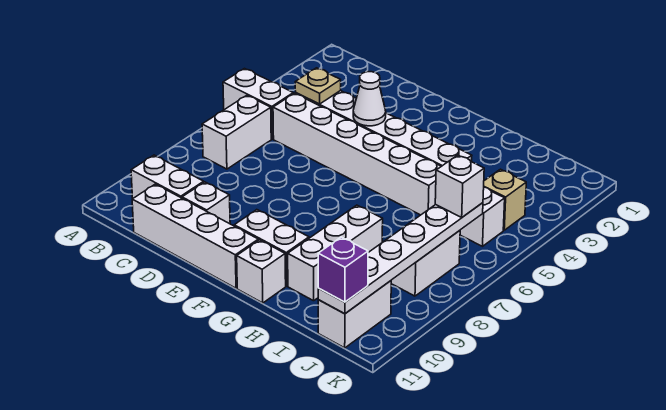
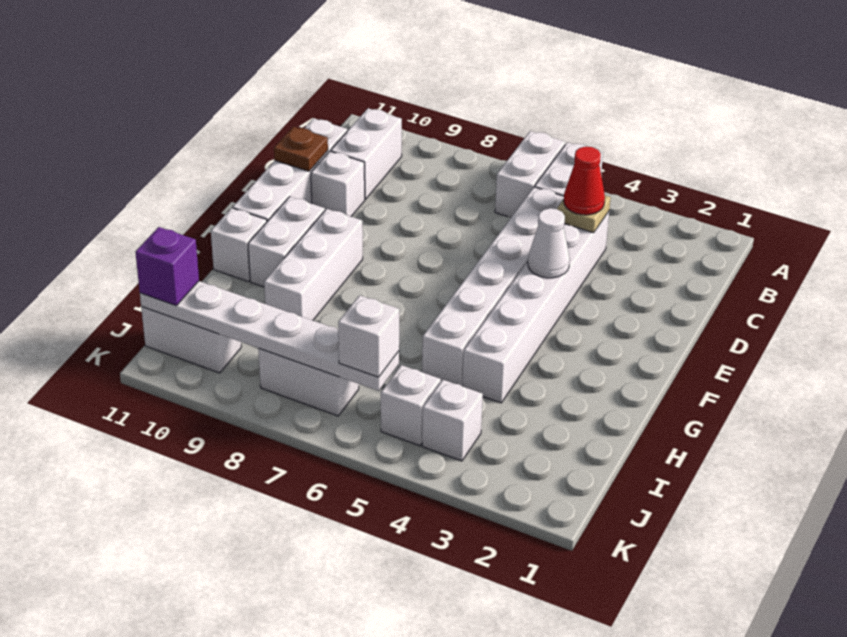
white 1x2 brick [202,95,271,169] -> white 1x2 brick turned to [495,131,565,218]
none -> red 1x1 cone [564,146,605,215]
none -> brown 1x1 plate [274,127,328,171]
white 1x3 brick [288,205,383,301] -> white 1x3 brick turned to [264,209,363,320]
tan 1x1 brick [484,169,526,230] -> white 1x1 brick [422,380,483,461]

